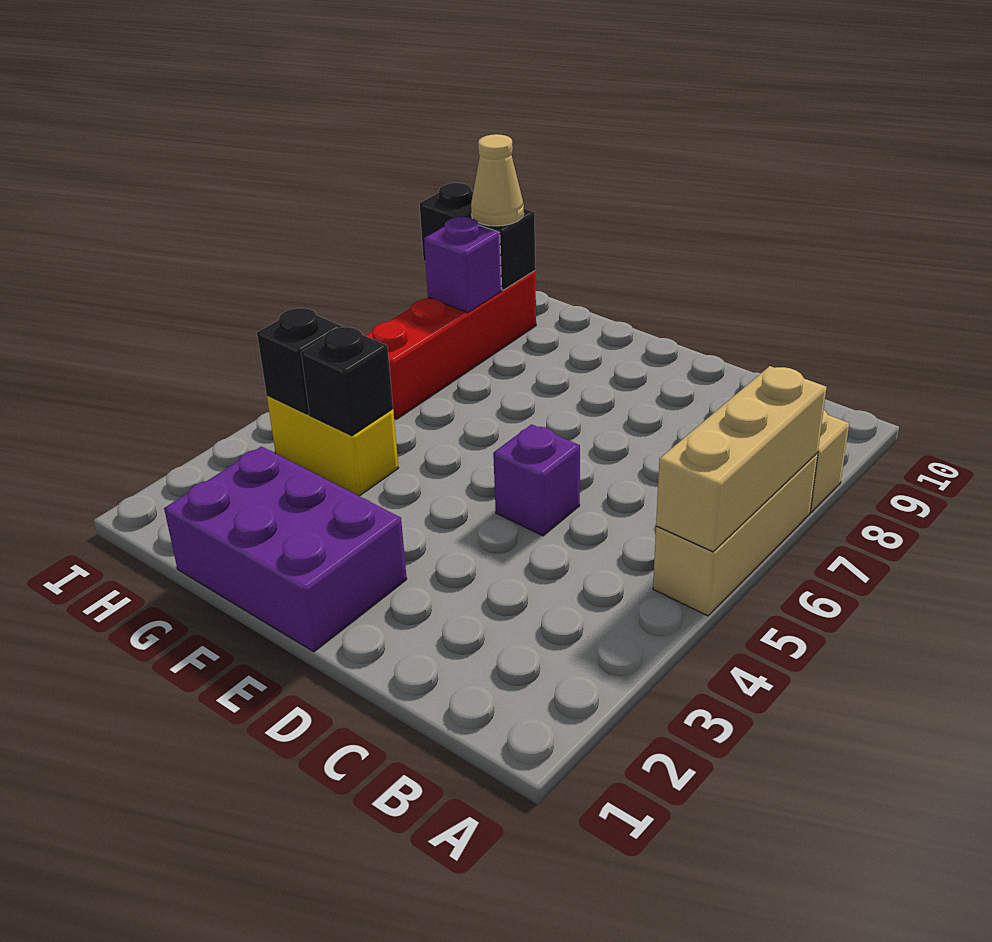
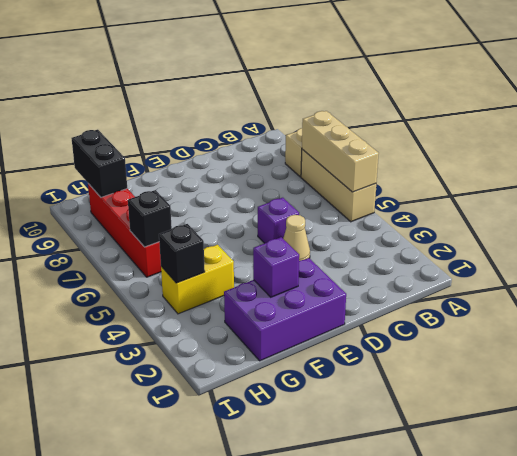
black 1x1 brick [301,327,393,436] -> black 1x1 brick moved to [128,190,172,247]
purple 1x1 brick [424,217,502,313] -> purple 1x1 brick moved to [253,237,299,297]
black 1x2 brick [420,183,535,290] -> black 1x2 brick turned to [71,130,127,197]
tan 1x1 cone [471,134,524,226] -> tan 1x1 cone moved to [283,215,310,261]

